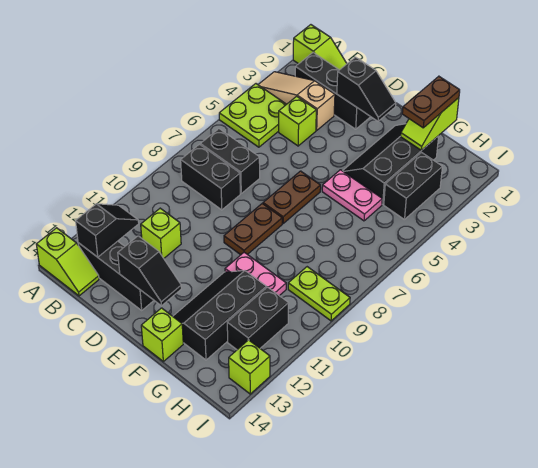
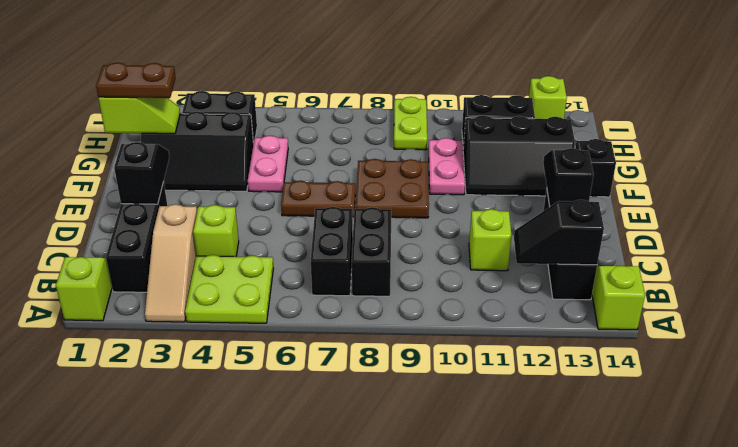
brown 1x2 plate [224,204,282,255] -> brown 2x2 plate [356,159,429,218]
lime 1x1 brick [141,308,183,361] -> black 1x1 brick [575,139,616,197]

